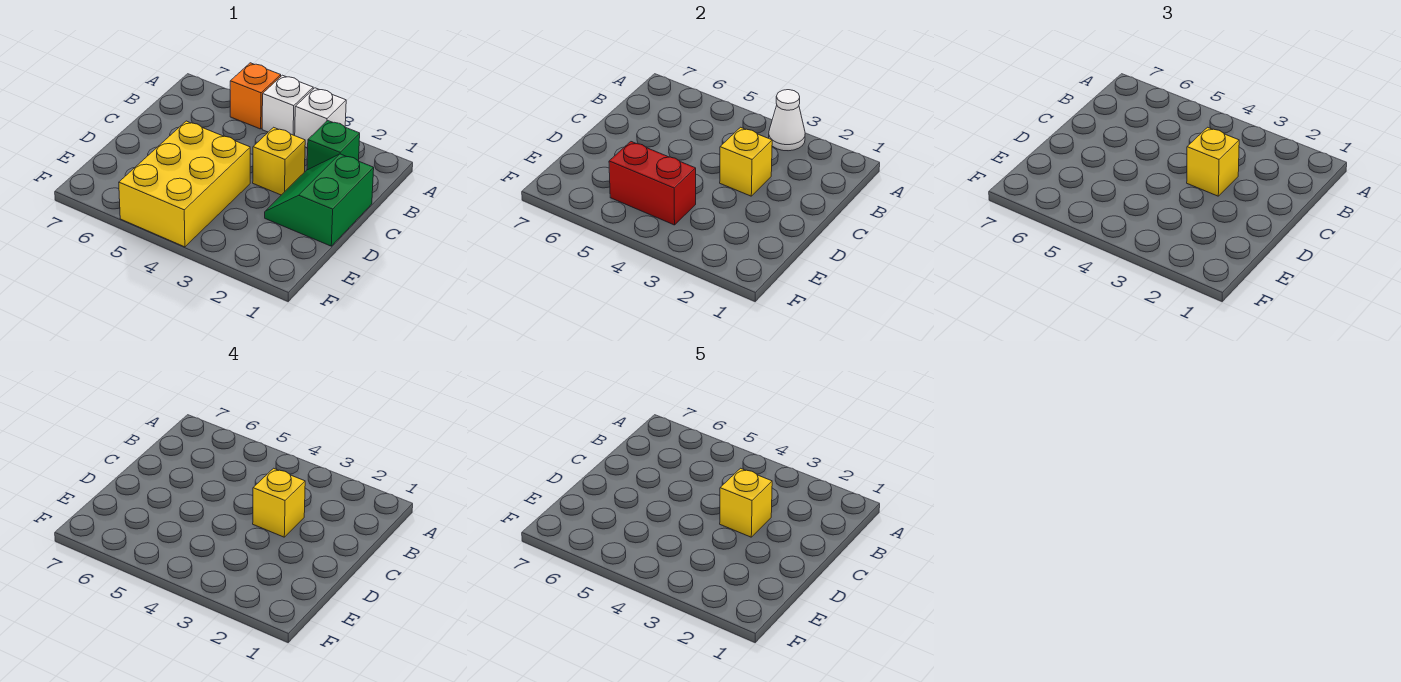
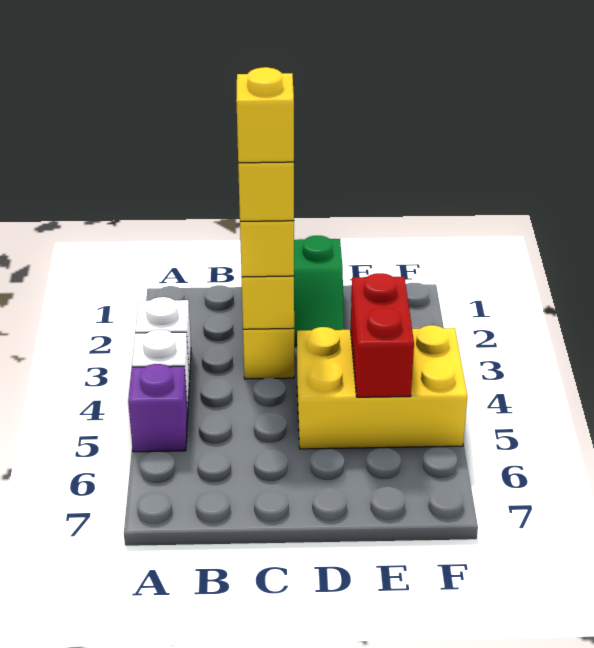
white 1x1 cone [769,90,805,151] -> none
orange 1x1 brick [230,63,281,129] -> purple 1x1 brick [128,364,188,452]
green 1x1 brick [307,121,360,170] -> none

